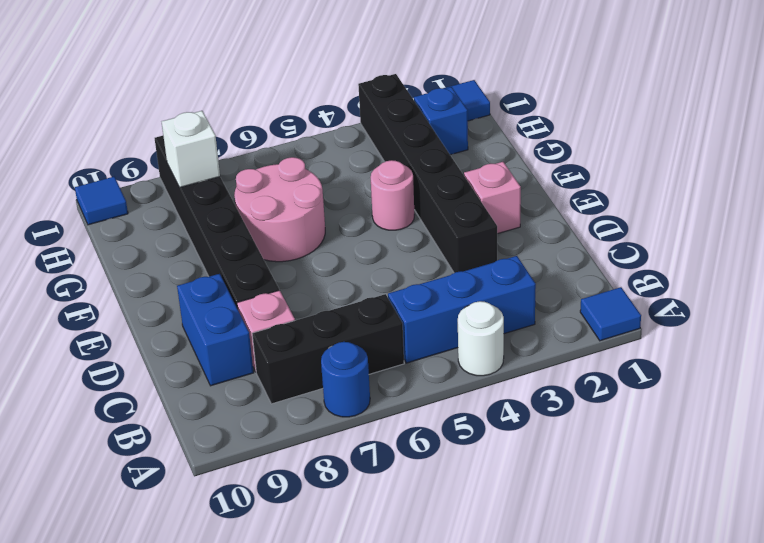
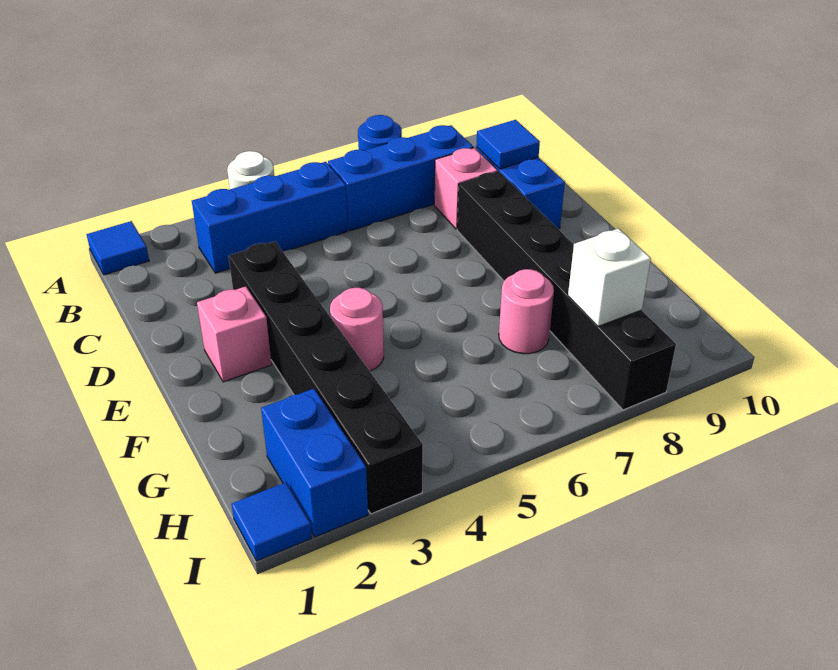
black 1x3 brick [252,294,404,404] -> blue 1x3 brick [328,125,473,231]
pink 2x2 round brick [234,157,325,262] -> pink 1x1 round brick [499,269,554,354]
blue 1x1 brick [414,87,468,155] -> blue 1x2 brick [261,389,368,537]
blue 1x1 tile [75,177,128,225] -> blue 1x1 tile moved to [476,120,540,169]

